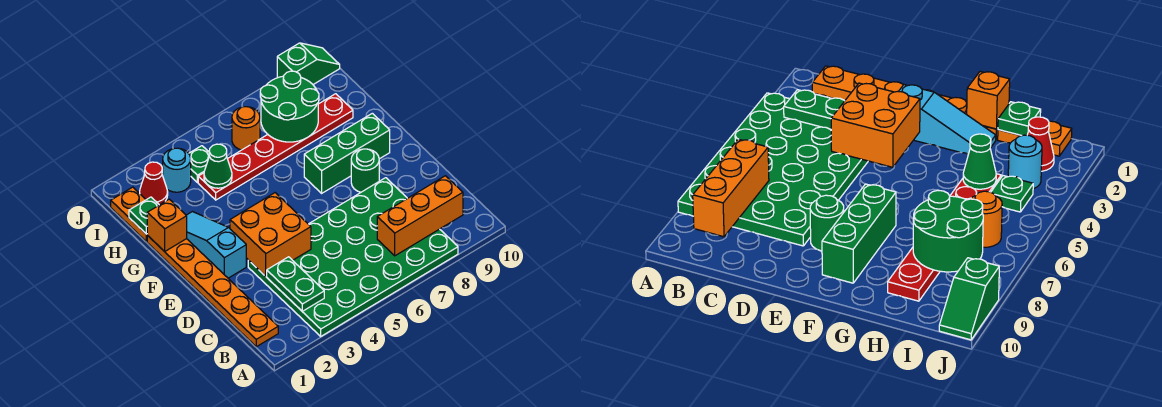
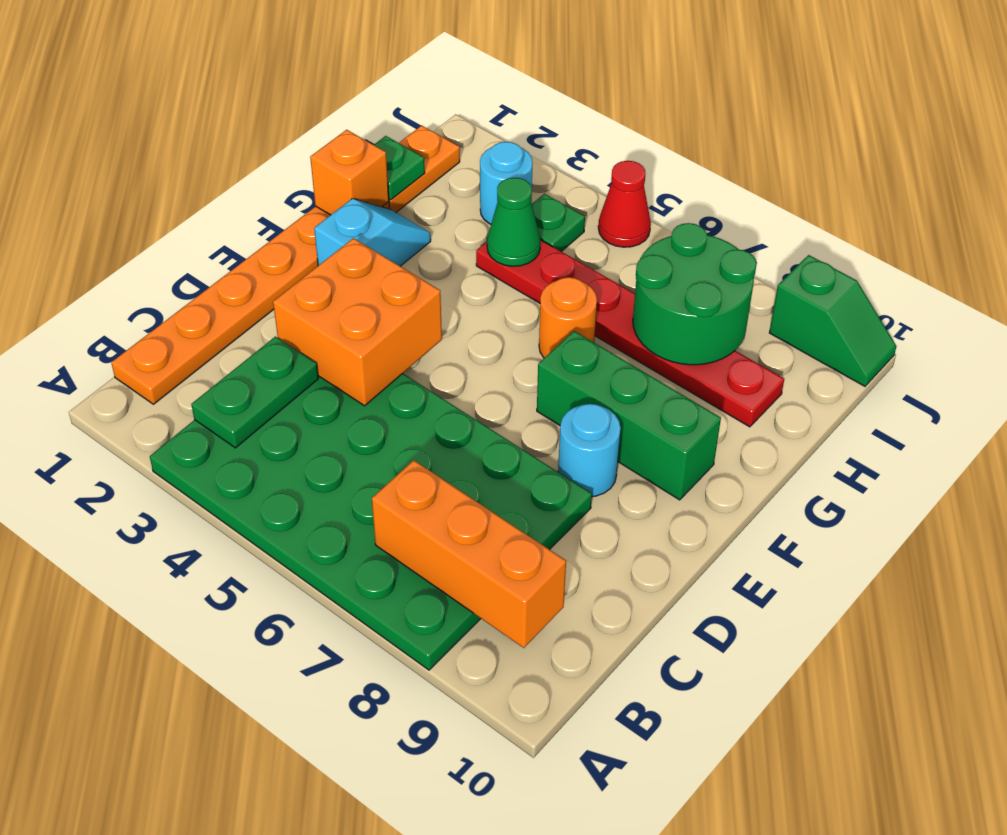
cyan 1x3 slope [187,212,246,278] -> cyan 1x2 slope [314,199,431,266]
green 1x1 round brick [351,149,379,192] -> cyan 1x1 round brick [558,404,621,497]
red 1x1 cone [140,162,168,205] -> red 1x1 cone moved to [598,161,651,247]
orange 1x1 round brick [232,107,260,150] -> orange 1x1 round brick moved to [539,277,597,358]

